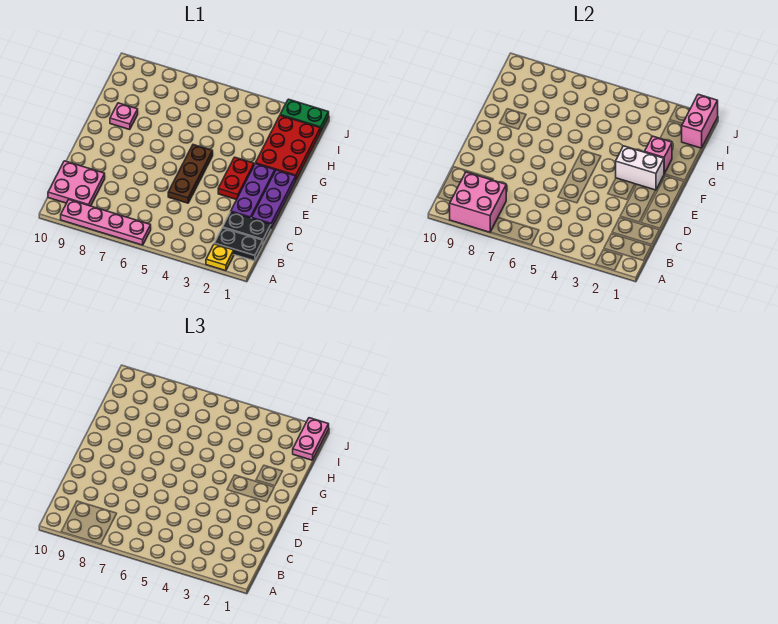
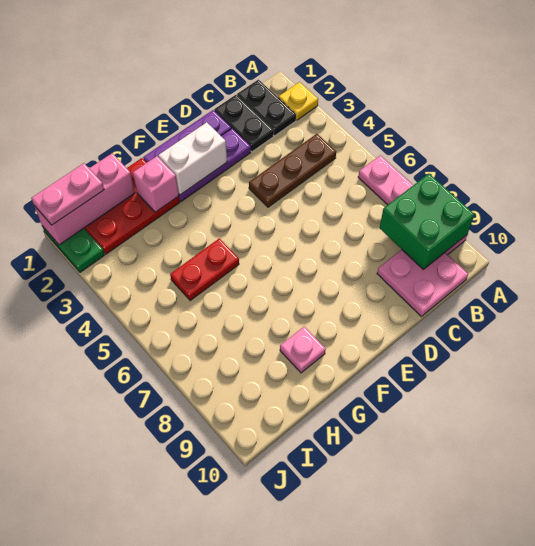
pink 2x2 brick [450,172,506,232] -> green 2x2 brick [380,174,474,269]
brown 1x3 plate [168,145,213,203] -> brown 1x3 plate moved to [249,134,336,207]
red 1x2 plate [218,157,254,200] -> red 1x2 plate moved to [170,238,239,300]
white 1x2 brick [616,146,664,190] -> white 1x2 brick turned to [158,122,227,195]
pink 1x2 brick [682,94,718,148] -> pink 1x3 brick [34,153,135,245]

